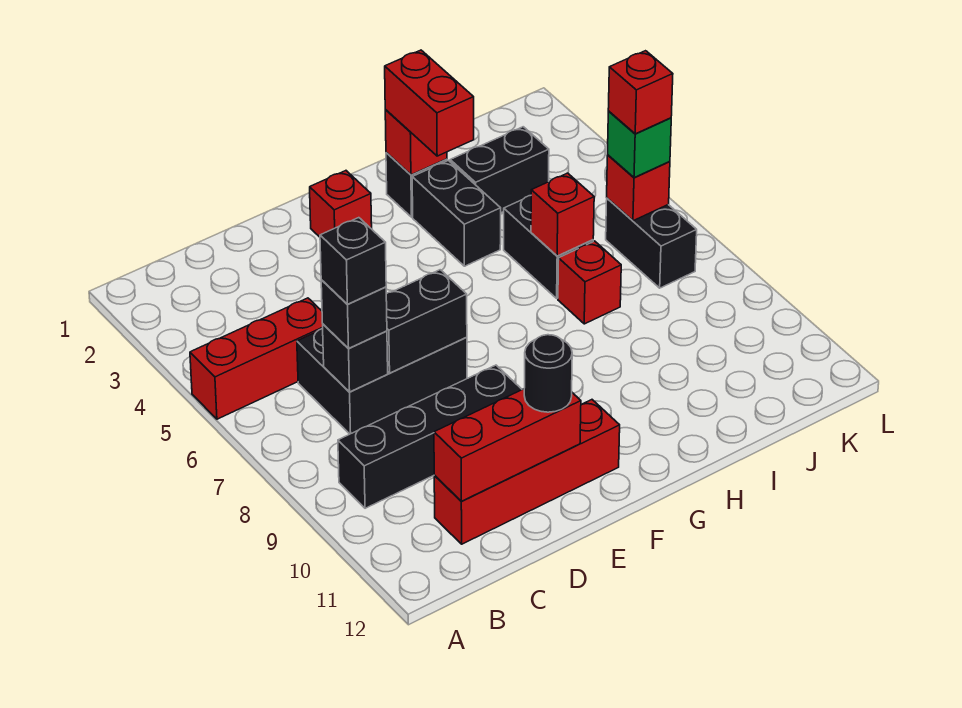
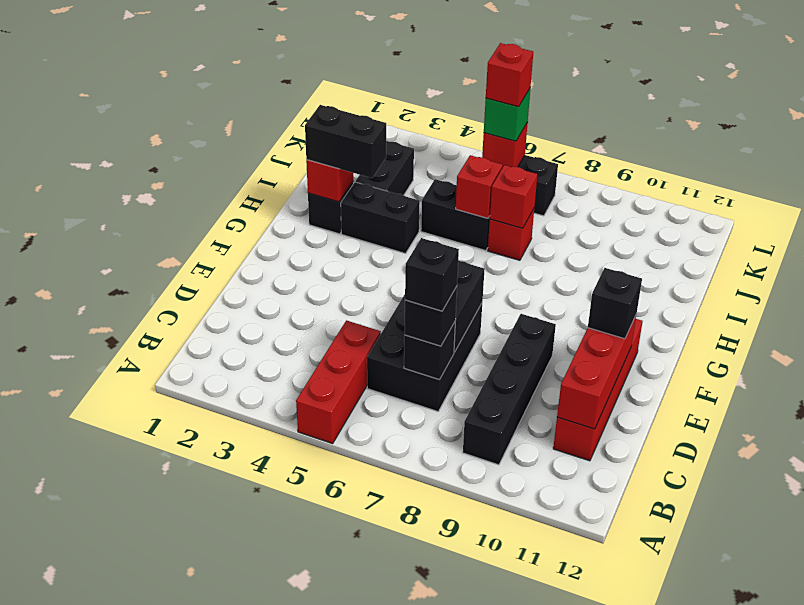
black 1x1 round brick [524,335,572,412] -> black 1x1 brick [588,268,642,339]
red 1x1 brick [310,171,372,237] -> red 1x1 brick moved to [490,165,537,228]
red 1x2 brick [385,50,474,156] -> black 1x2 brick [305,105,386,178]

